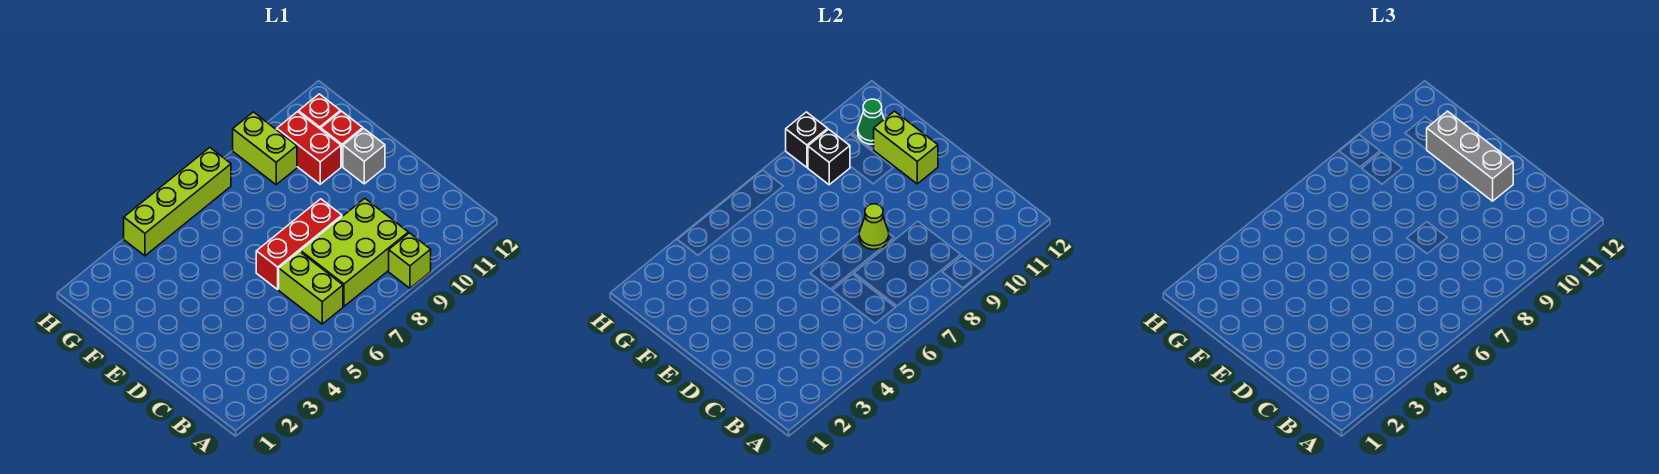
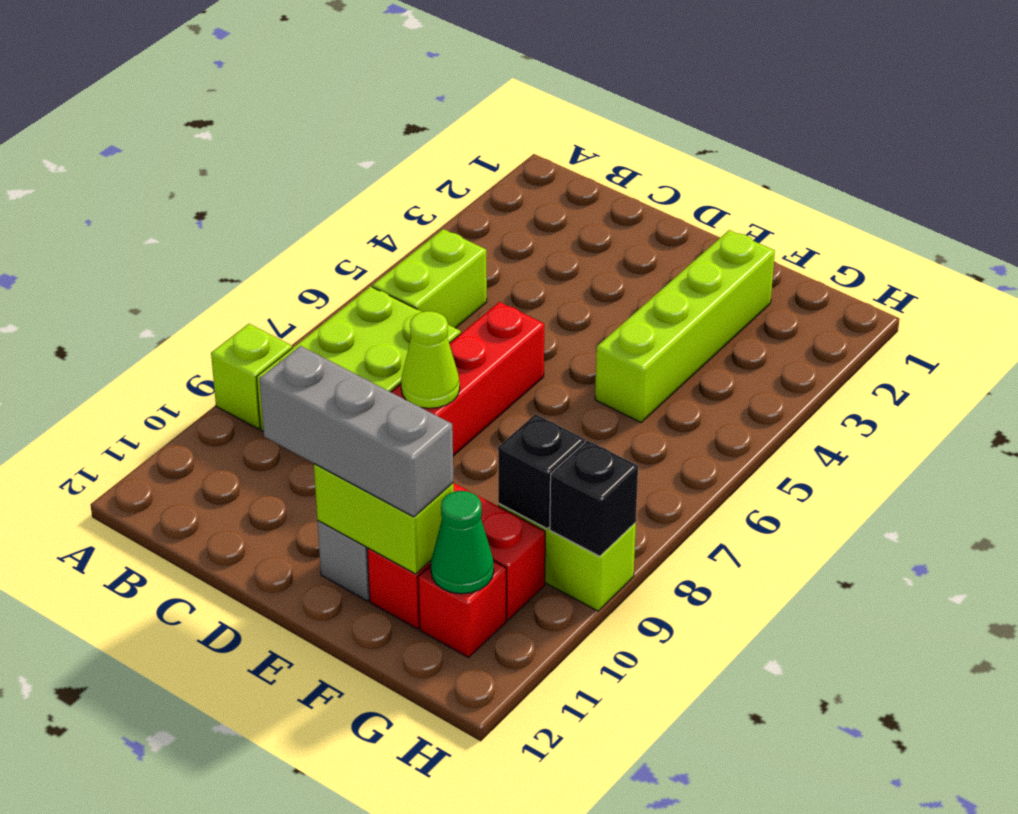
lime 1x2 brick [279,252,343,324] -> lime 1x2 brick turned to [372,229,487,328]
lime 1x4 brick [124,148,231,256] -> lime 1x4 brick moved to [595,230,775,422]

